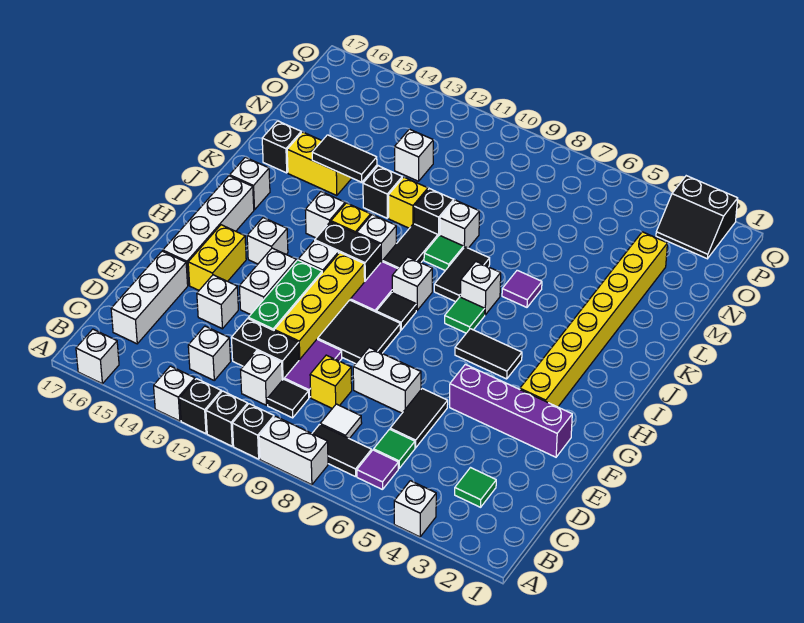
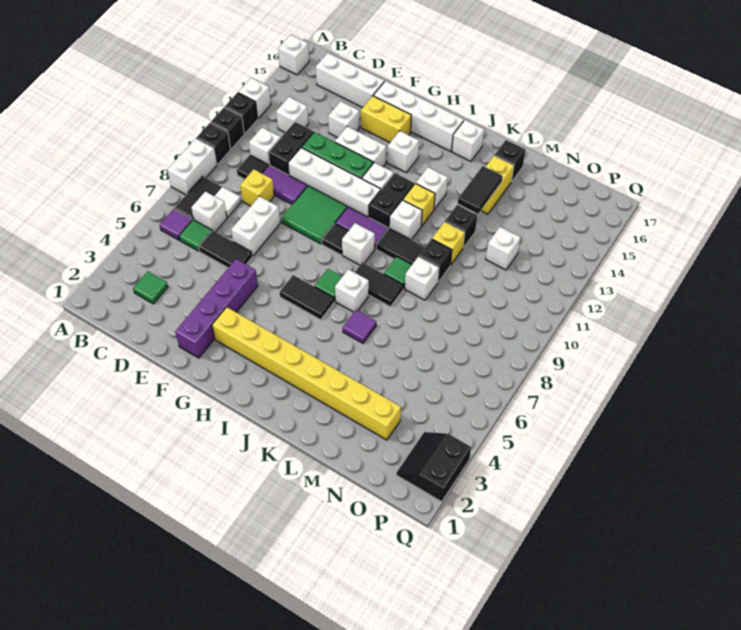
white 1x1 brick [394,481,436,537] -> white 1x1 brick moved to [191,192,227,232]
yellow 1x4 brick [274,253,365,360] -> white 1x4 brick [288,148,381,217]
black 2x2 tile [318,300,400,364] -> green 2x2 tile [281,186,347,244]
black 1x2 tile [455,329,522,379] -> black 1x2 tile turned to [280,275,334,320]

